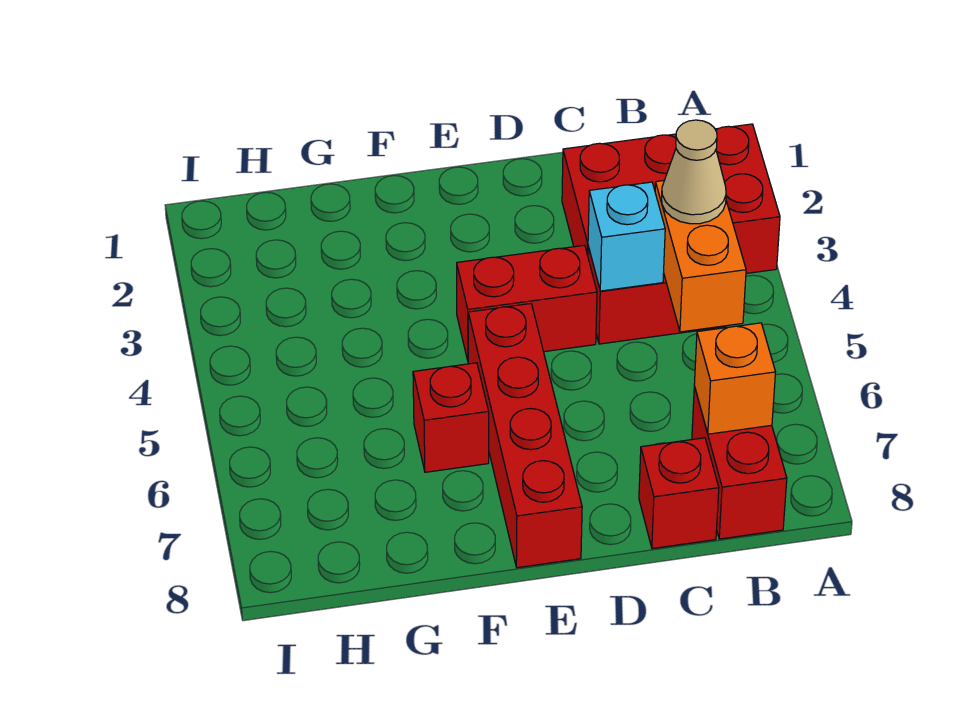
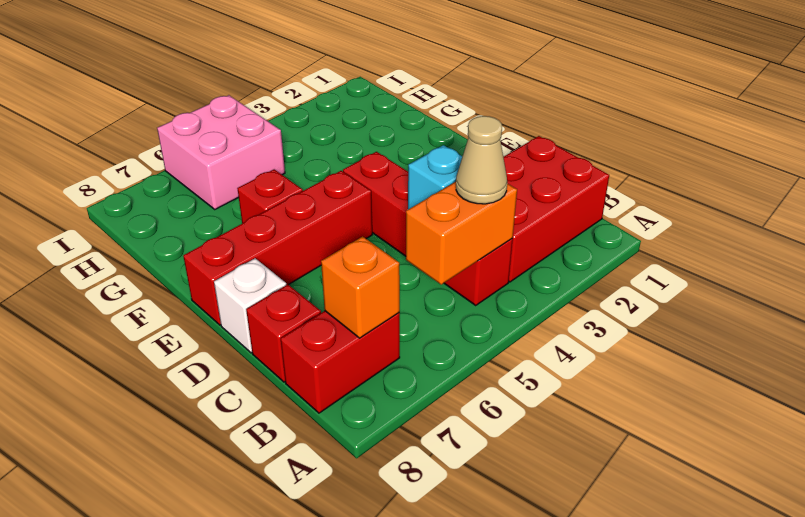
red 2x3 brick [562,124,780,273] -> red 2x3 brick turned to [503,136,609,282]
none -> white 1x1 brick [214,258,286,353]
none -> pink 2x2 brick [157,95,285,209]

